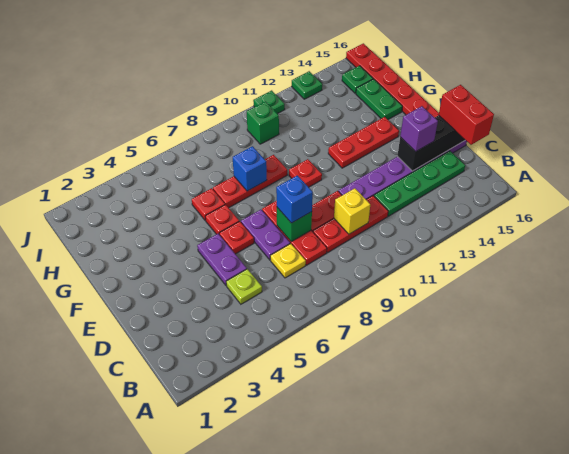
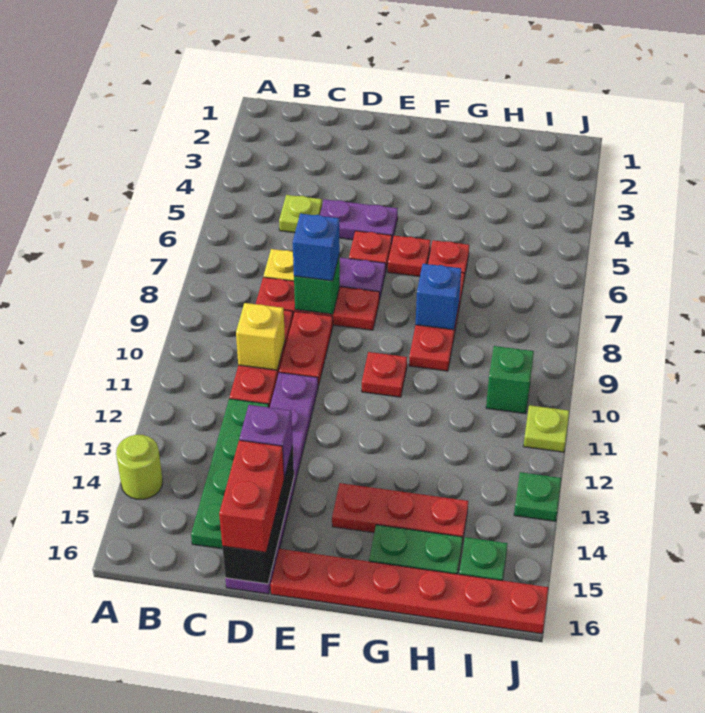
none -> lime 1x1 round brick [116,435,163,499]
red 1x2 brick [439,85,494,145] -> red 1x2 brick turned to [219,440,284,552]
red 1x3 plate [328,117,399,168] -> red 1x3 plate turned to [332,483,468,542]
green 1x1 plate [253,90,285,114] -> lime 1x1 plate [523,405,569,452]

